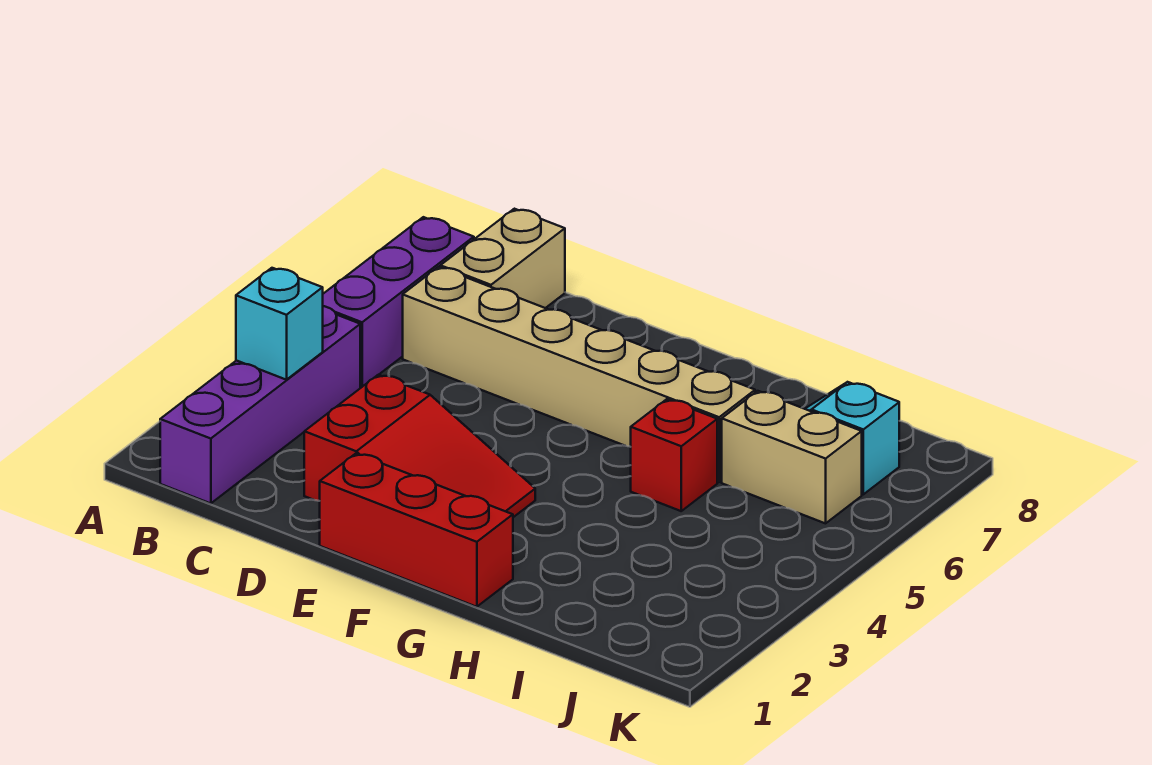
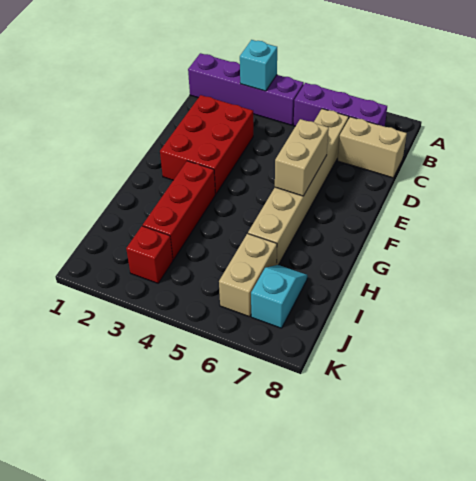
red 2x3 slope [304,375,535,517] -> red 2x3 brick [160,95,253,194]
red 1x3 brick [320,454,513,607] -> red 1x3 brick moved to [143,161,215,260]
none -> tan 1x2 brick [275,119,329,196]
red 1x1 brick [631,399,717,511] -> red 1x1 brick moved to [126,226,173,283]

